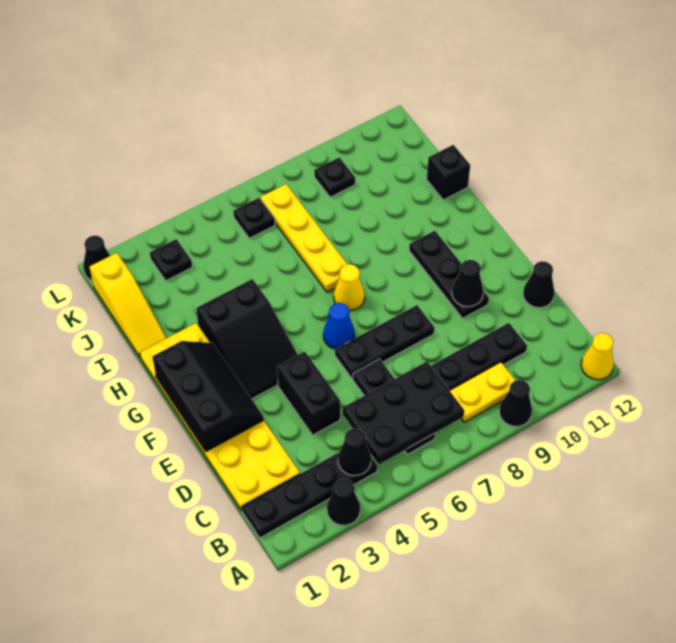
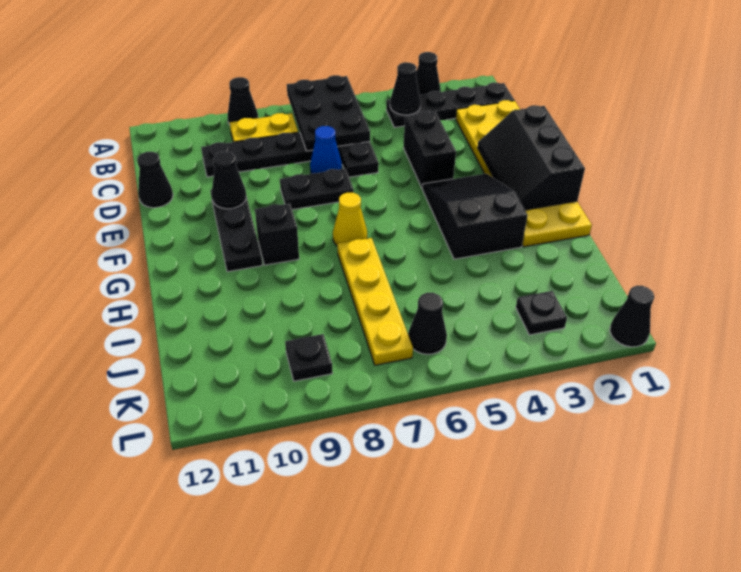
yellow 1x1 cone [581,333,614,380] -> none
black 2x3 plate [342,362,464,464] -> black 2x3 plate turned to [287,75,370,151]
black 1x3 plate [335,305,435,379] -> black 1x2 plate [280,169,354,210]
blue 1x1 cone [323,303,355,349] -> blue 1x1 cone moved to [310,126,342,174]
yellow 1x3 slope [89,253,166,357] -> none
black 1x1 brick [427,145,470,200] -> black 1x1 brick moved to [255,203,299,265]
black 1x1 plate [233,198,275,239] -> black 1x1 cone [408,293,447,354]

